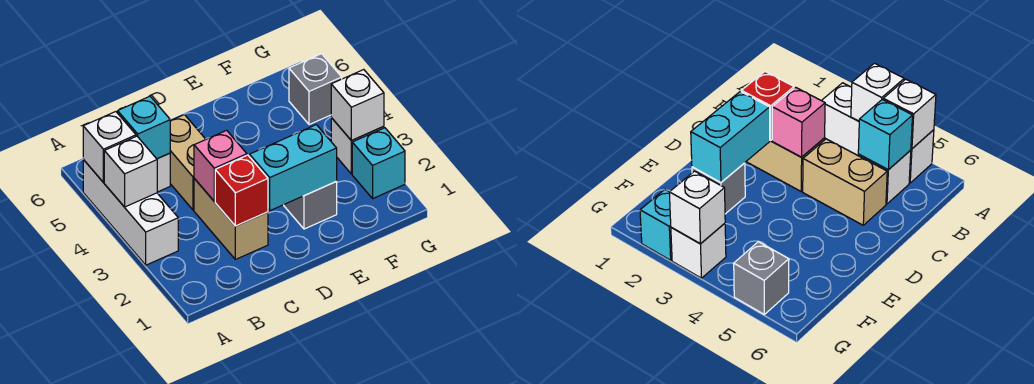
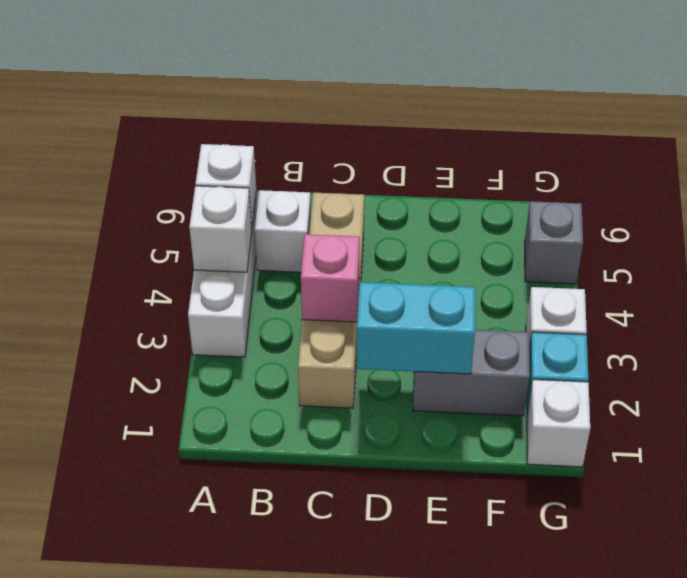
cyan 1x1 brick [118,96,170,159] -> none
red 1x1 brick [215,155,268,226] -> none
grey 1x1 brick [284,182,337,229] -> grey 1x2 brick [413,330,530,416]
white 1x1 brick [331,70,384,141] -> white 1x1 brick moved to [527,380,590,467]

